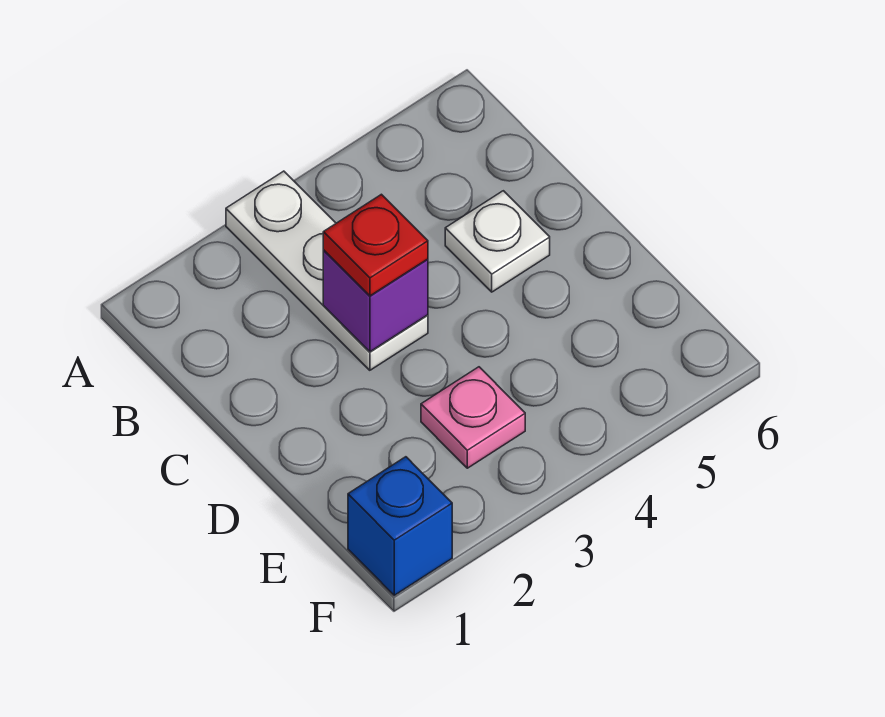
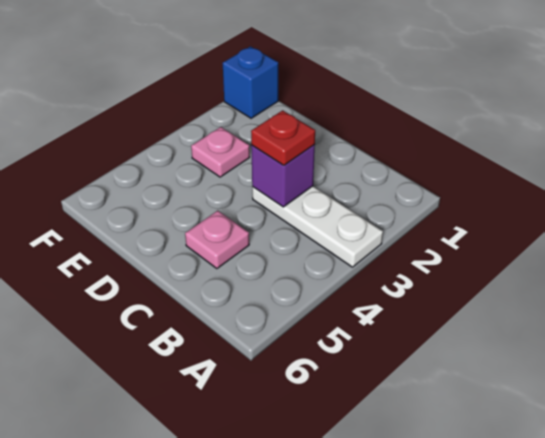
white 1x1 plate [445,191,550,292] -> pink 1x1 plate [185,211,249,269]

